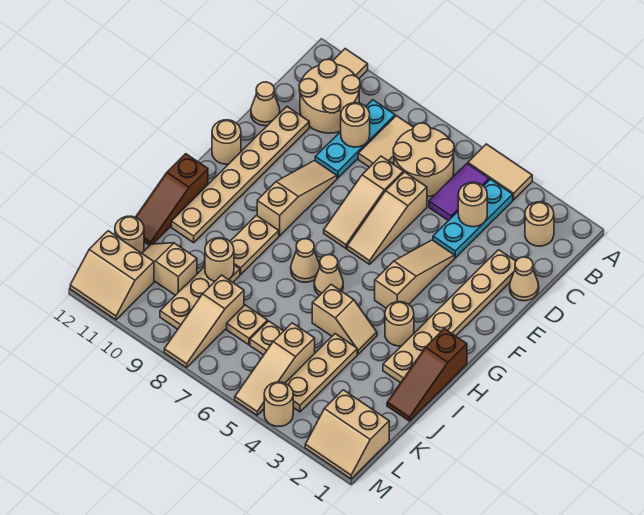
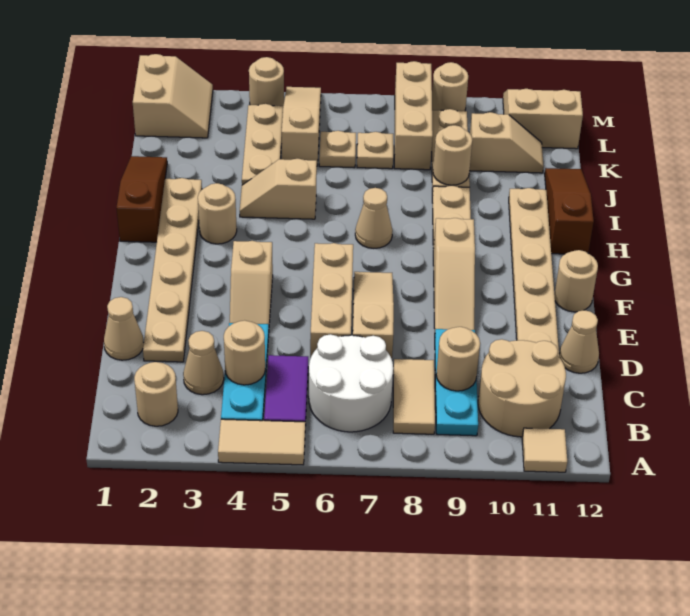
tan 2x2 round brick [393,123,454,197] -> white 2x2 round brick [309,334,393,432]
tan 1x3 slope [347,172,427,264] -> tan 1x3 brick [310,243,353,358]
tan 1x3 slope [375,240,455,308] -> tan 1x2 slope [230,241,273,325]
tan 1x1 cone [314,255,343,296] -> tan 1x1 cone moved to [183,331,224,395]
tan 1x3 slope [164,275,244,367] -> tan 1x3 brick [394,61,433,170]
tan 1x1 round brick [115,216,144,253] -> tan 1x1 round brick moved to [432,62,468,111]
tan 2x2 slope [305,390,389,479] -> tan 2x2 slope turned to [133,54,213,138]

